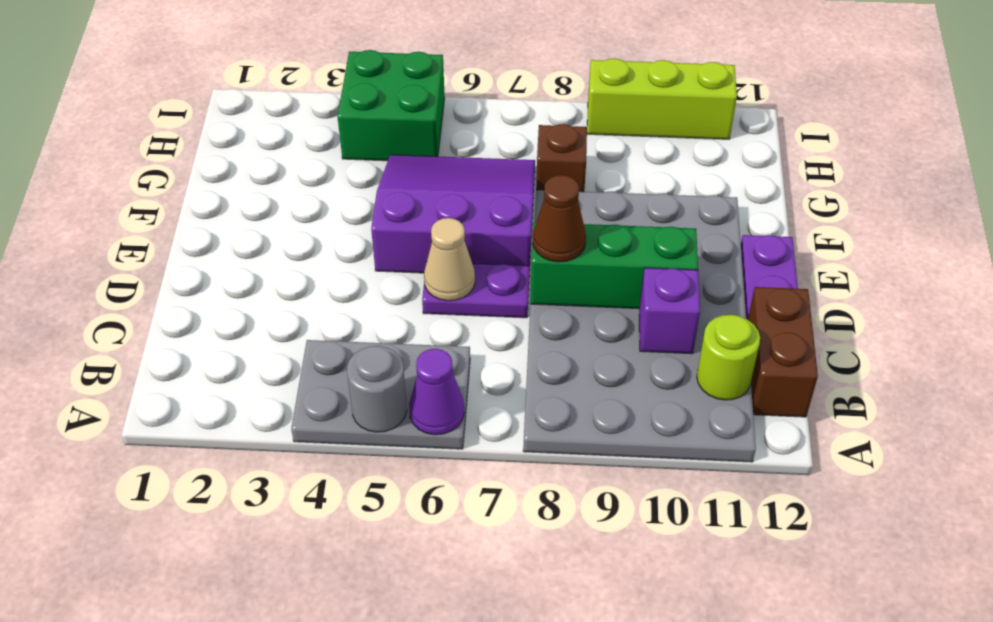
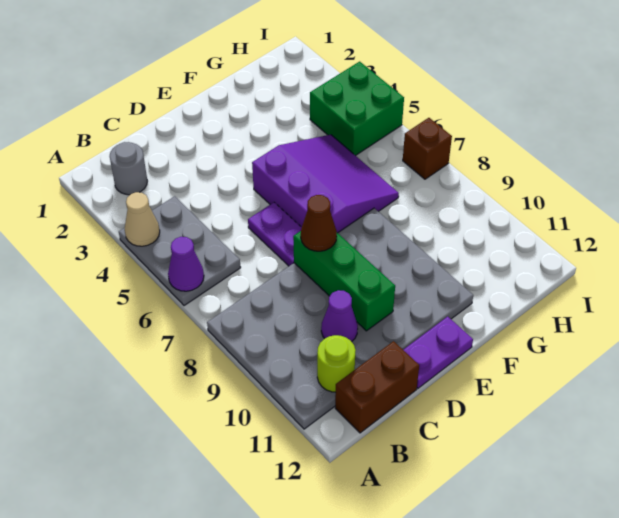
grey 1x1 round brick [347,346,407,432] -> grey 1x1 round brick moved to [110,142,147,195]
purple 1x1 brick [639,268,700,354] -> purple 1x1 cone [321,290,358,342]
tan 1x1 cone [424,218,475,301] -> tan 1x1 cone moved to [125,192,160,246]
brown 1x1 brick [536,124,587,192] -> brown 1x1 brick moved to [403,118,452,179]
lime 1x3 brick [587,59,737,139] -> none

